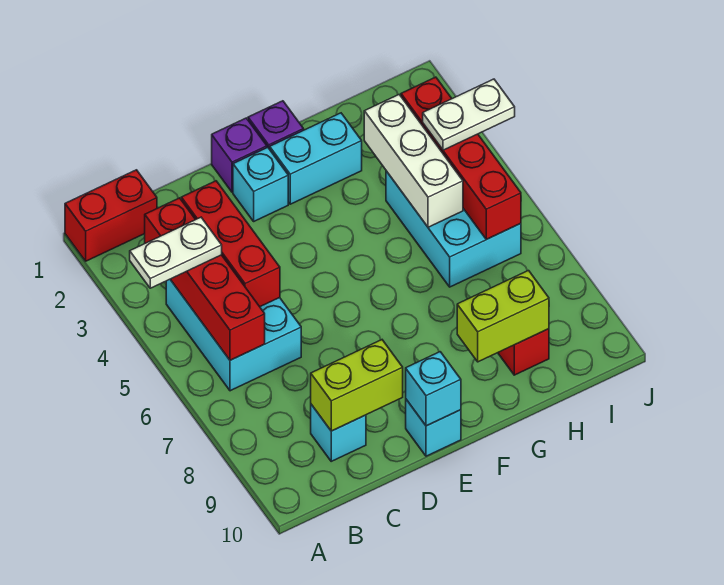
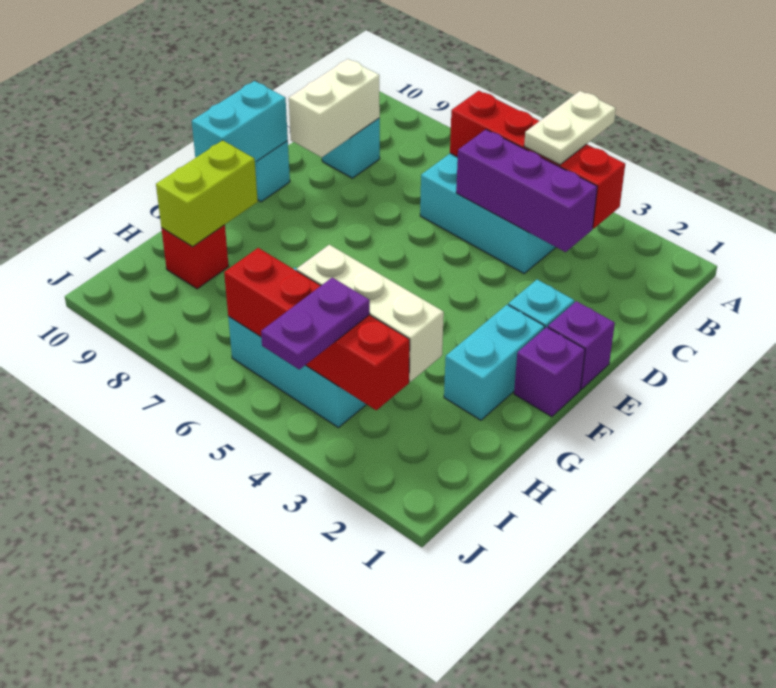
red 1x2 brick [65,170,157,261] -> none
red 1x3 brick [181,181,280,307] -> purple 1x3 brick [456,130,597,252]
lime 1x2 brick [311,340,403,431] -> white 1x2 brick [289,59,380,157]
cyan 1x1 brick [406,352,461,426] -> cyan 1x2 brick [192,81,288,162]
white 1x2 plate [423,79,515,150] -> purple 1x2 plate [261,278,370,369]

